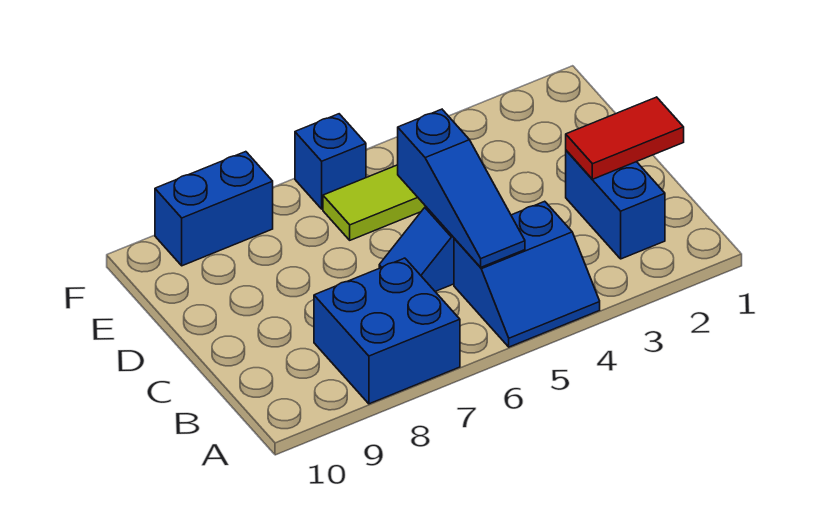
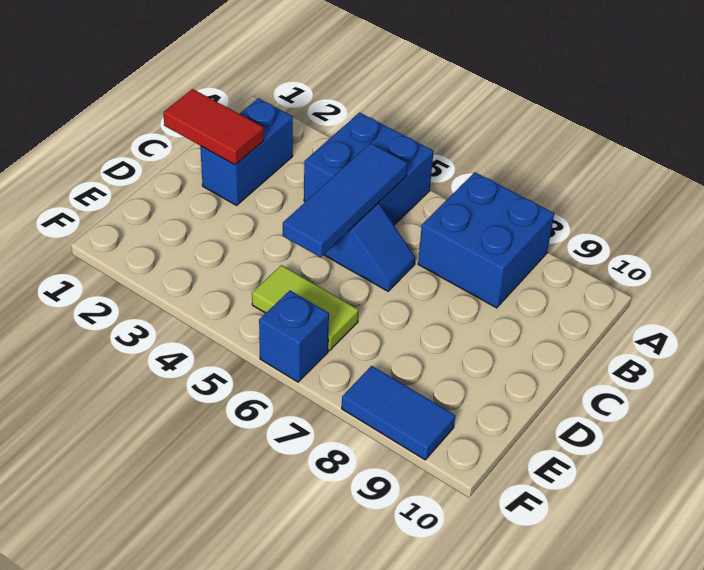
blue 2x2 slope [454,201,600,347] -> blue 2x2 brick [304,113,434,225]
blue 1x3 slope [398,109,525,267] -> blue 1x3 tile [283,143,408,257]
blue 1x2 brick [155,152,273,266] -> blue 1x2 tile [342,366,455,460]

